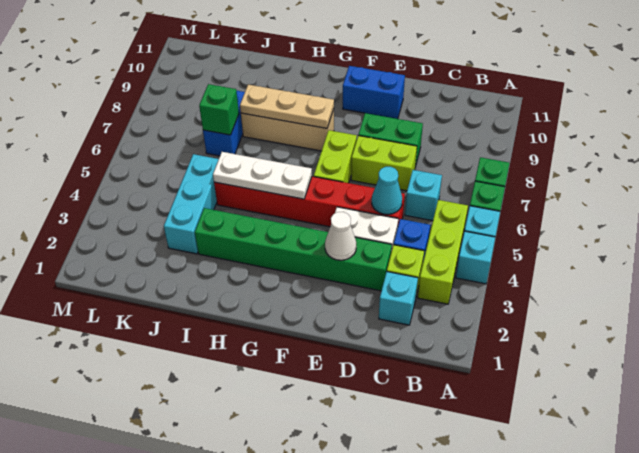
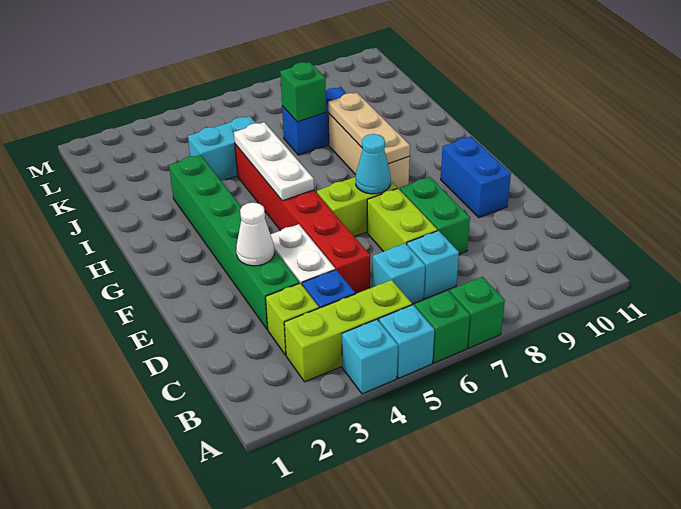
cyan 1x1 brick [379,271,418,325] -> cyan 1x1 brick moved to [407,231,459,299]
cyan 1x1 cone [372,167,402,215] -> cyan 1x1 cone moved to [356,134,391,194]
cyan 1x3 brick [164,154,219,254] -> cyan 1x2 brick [188,116,255,181]

